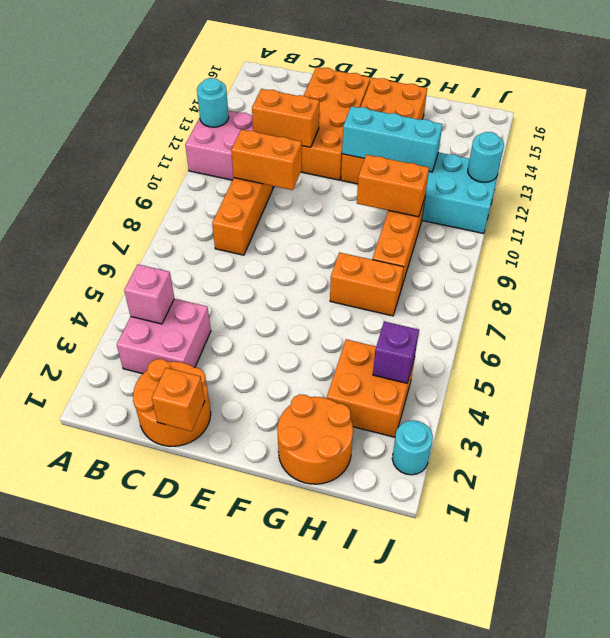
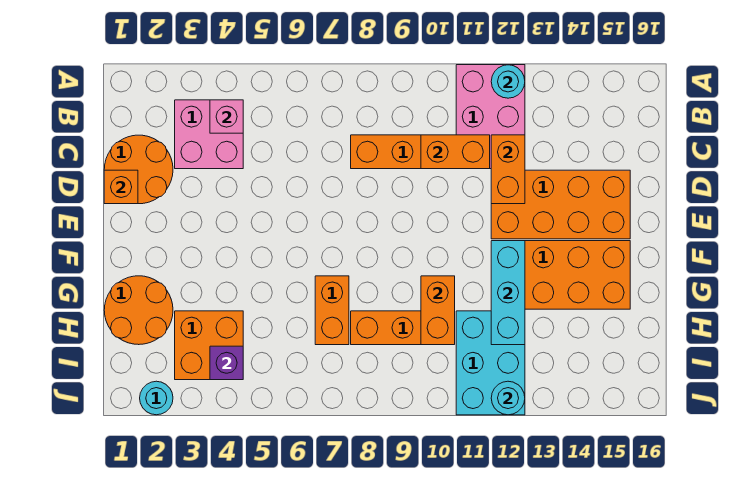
orange 1x2 brick [231,129,302,190] -> orange 1x2 brick turned to [421,135,490,169]

